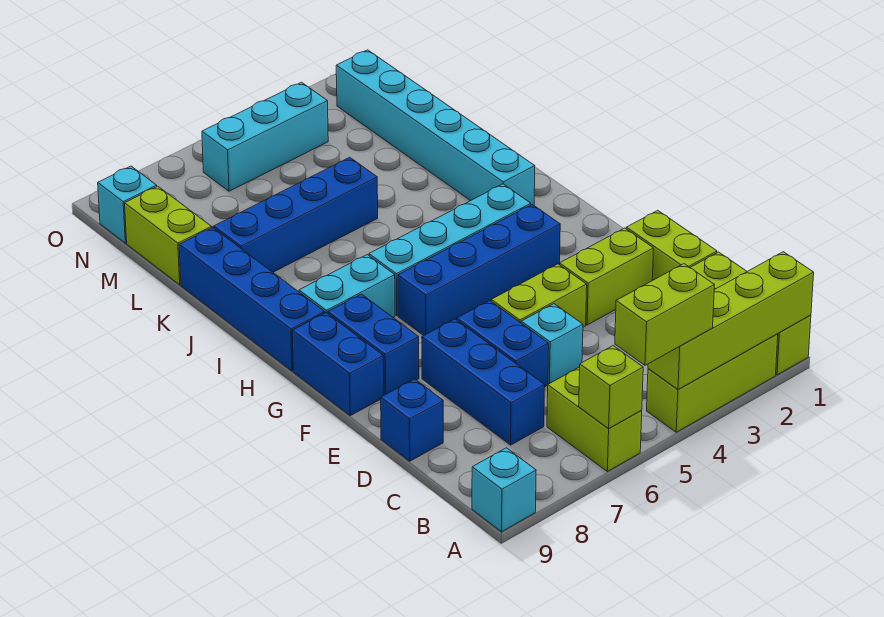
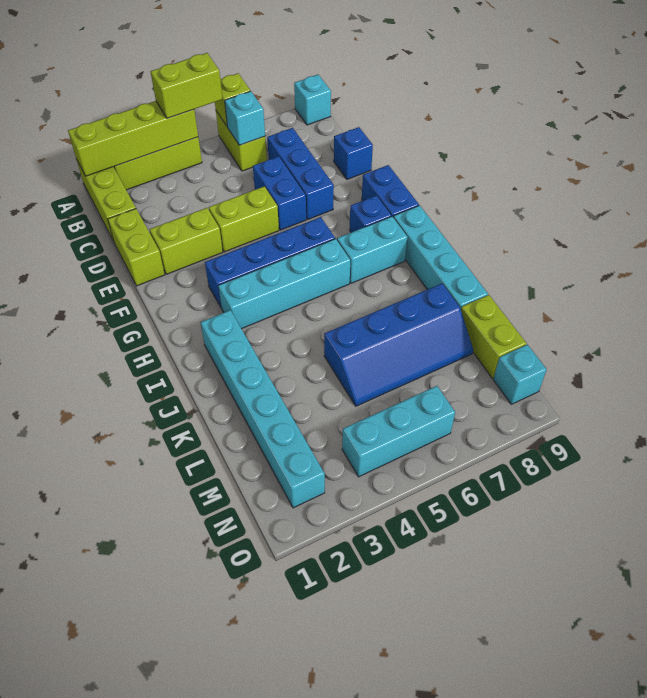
cyan 1x1 brick [521,304,583,384] -> cyan 1x1 brick moved to [225,91,265,145]
blue 1x2 brick [328,294,419,395] -> blue 1x1 brick [350,196,391,232]
blue 1x4 brick [179,227,325,371] -> cyan 1x4 brick [393,205,488,309]

